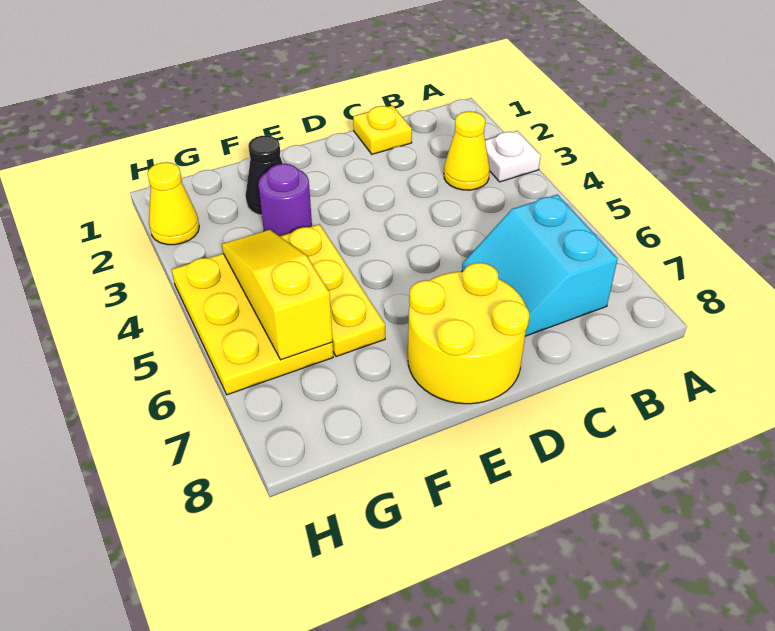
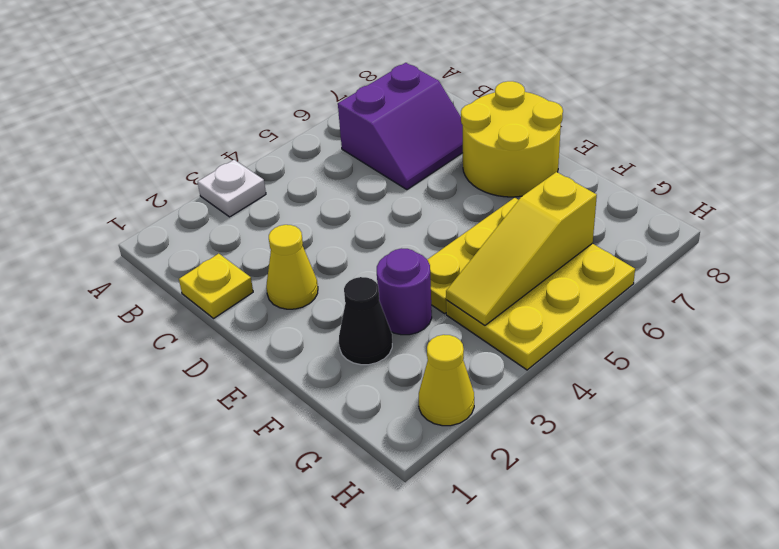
yellow 1x1 cone [444,111,490,190] -> yellow 1x1 cone moved to [266,225,318,309]
cyan 2x2 slope [462,194,618,336] -> purple 2x2 slope [338,63,463,190]

